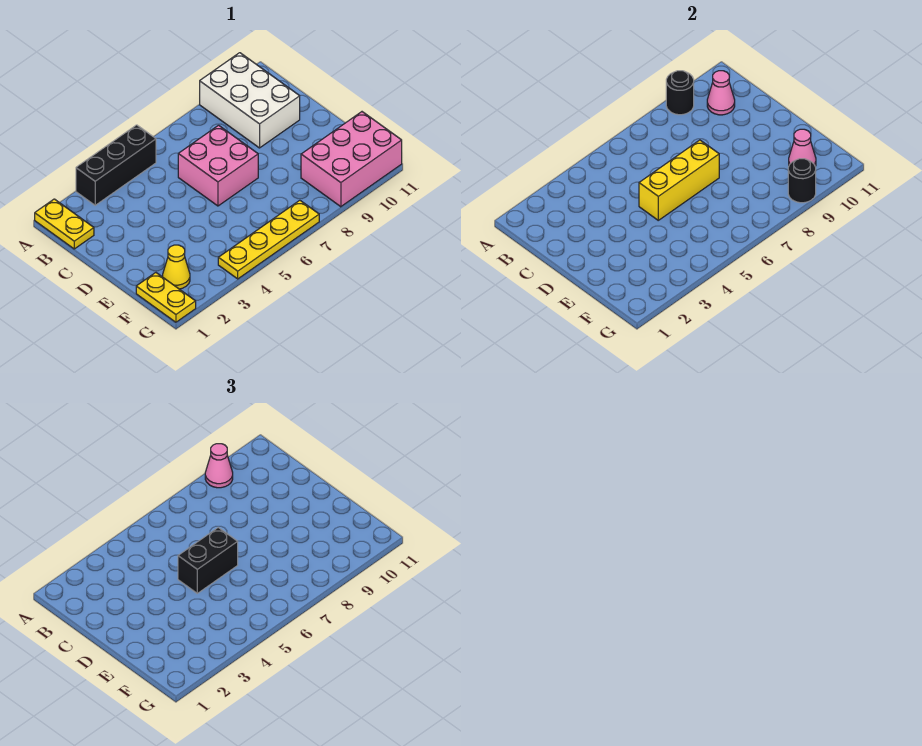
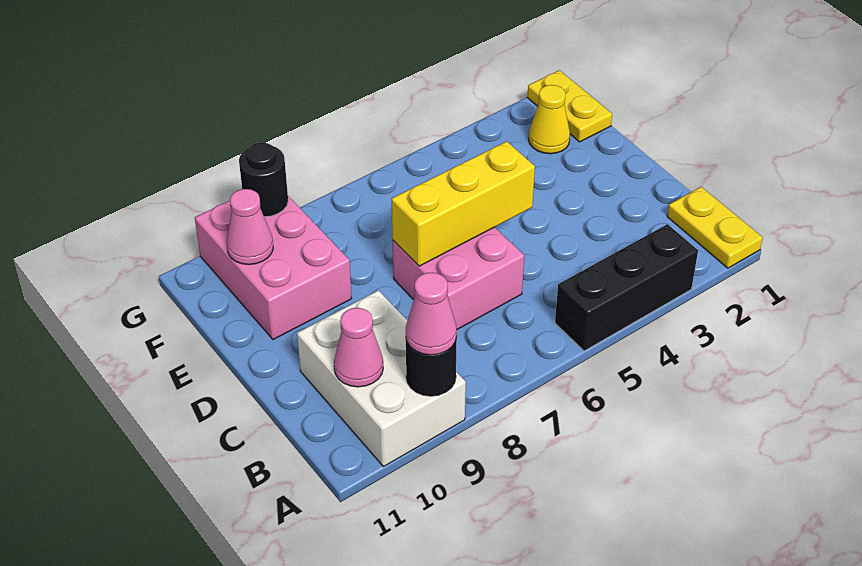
black 1x2 brick [178,527,238,593] -> none
pink 2x3 brick [301,112,402,207] -> pink 2x3 brick turned to [195,196,352,340]
yellow 1x4 plate [218,200,319,279] -> none

